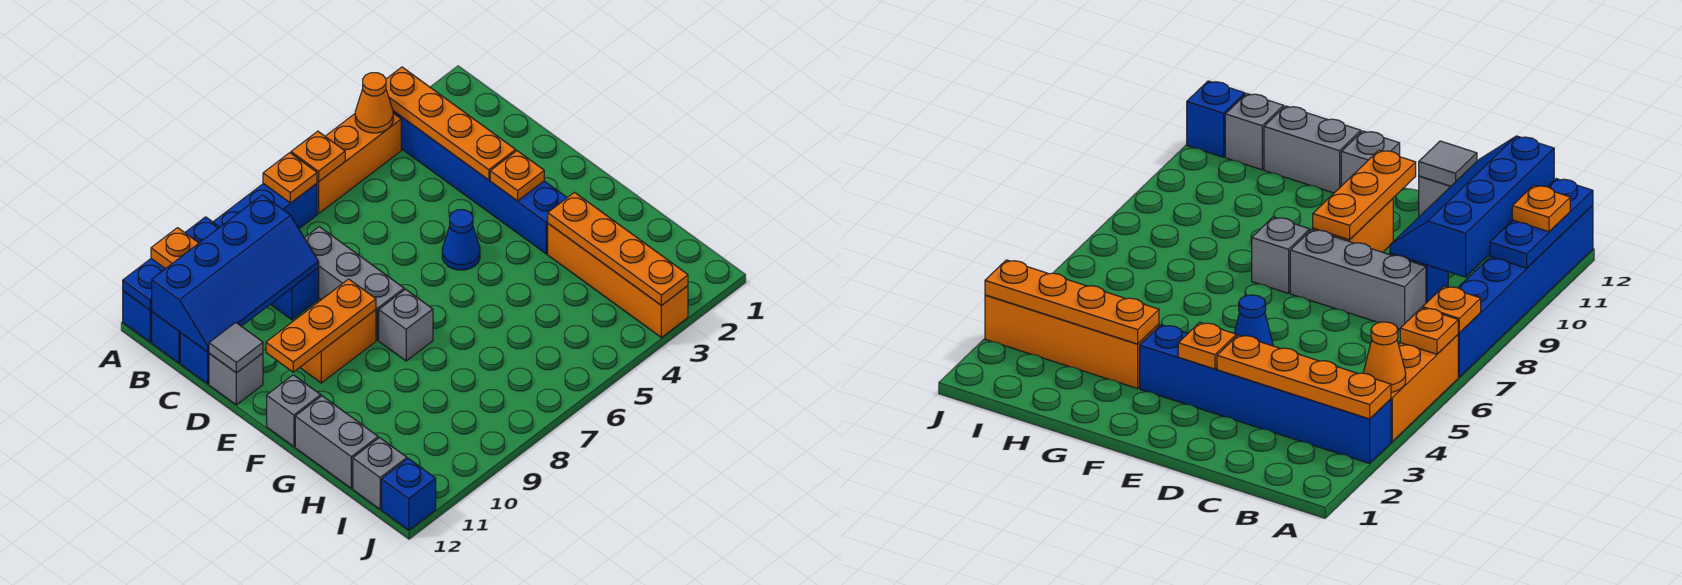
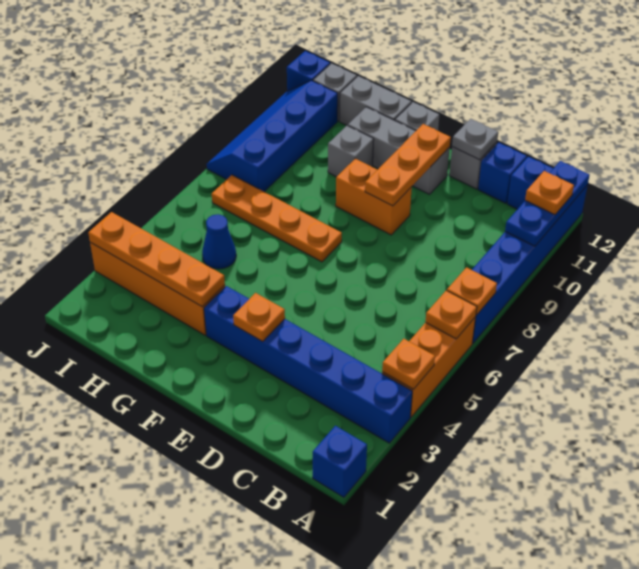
orange 1x4 plate [386,67,516,180] -> orange 1x4 plate moved to [212,175,342,262]
orange 1x1 cone [355,73,393,133] -> orange 1x1 plate [382,339,435,389]
blue 2x4 slope [151,195,319,352] -> blue 2x4 slope moved to [207,80,338,192]
grey 1x3 brick [305,227,404,340] -> grey 1x3 brick moved to [348,107,450,194]
blue 1x1 brick [271,268,319,320] -> blue 1x1 brick moved to [313,426,367,497]
grey 1x1 tile [209,322,263,373] -> grey 1x1 plate [452,119,498,160]
blue 1x1 cone [442,210,480,270] -> blue 1x1 cone moved to [202,214,236,269]
orange 1x2 brick [300,310,376,383] -> orange 1x2 brick turned to [336,159,412,235]
grey 1x1 brick [379,289,433,361] -> grey 1x1 brick moved to [328,126,374,177]

